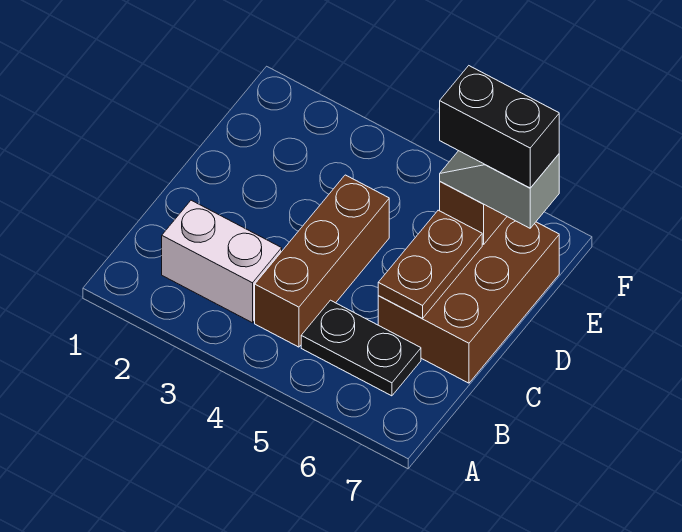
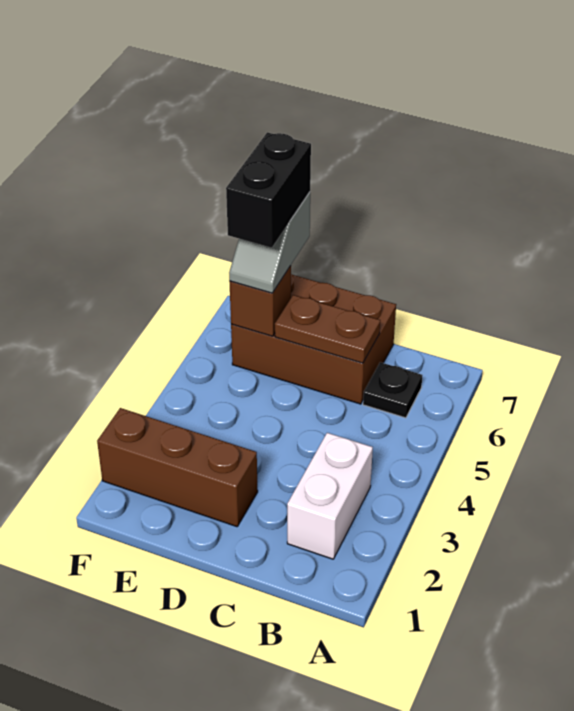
brown 1x3 brick [255,175,389,347] -> brown 1x3 brick moved to [97,408,258,527]
black 1x2 plate [301,300,421,396] -> black 1x1 plate [363,362,422,418]

